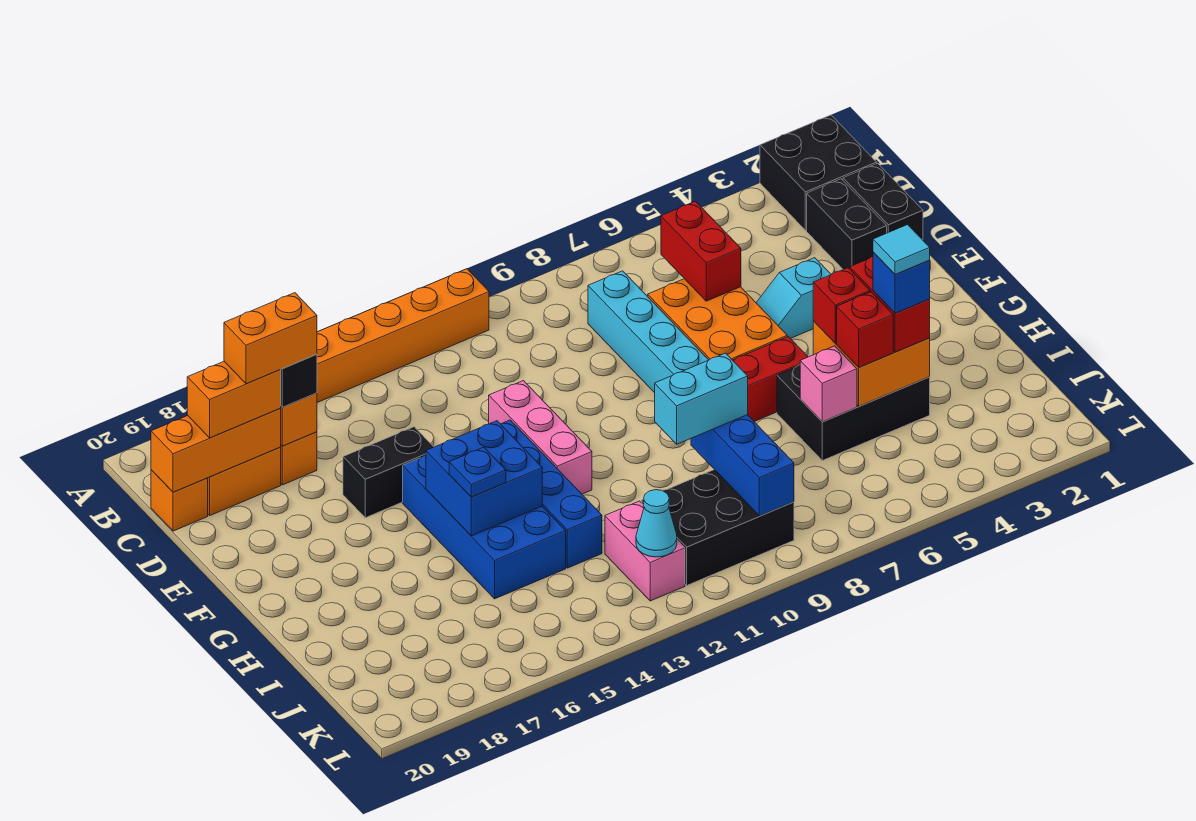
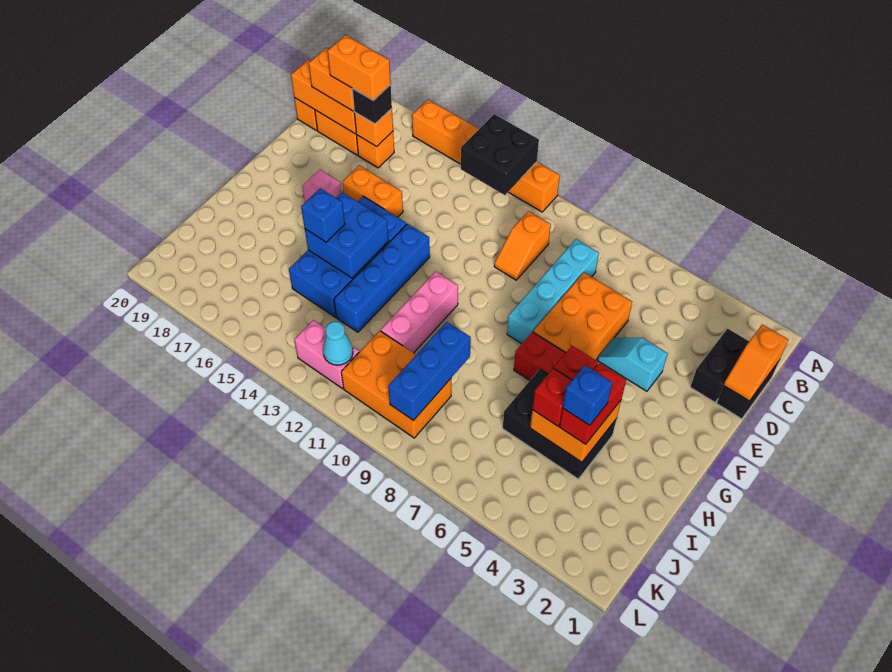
black 2x2 brick [760,115,877,230] -> black 2x2 brick moved to [461,114,539,195]
none -> orange 1x2 slope [724,324,788,401]
red 1x2 brick [661,201,741,301] -> none
none -> orange 1x2 slope [494,211,551,280]
pink 1x3 brick [489,381,592,494] -> pink 1x3 brick moved to [381,271,458,353]
black 1x2 brick [343,427,433,518] -> orange 1x2 brick [342,165,403,217]
blue 1x1 plate [449,447,506,497] -> blue 1x1 brick [301,188,345,242]
cyan 1x1 tile [873,225,930,275] -> none
pink 1x1 brick [800,346,857,422] -> pink 1x1 brick moved to [302,170,341,202]
cyan 1x2 brick [655,353,748,444] -> none
black 2x3 brick [641,470,794,585] -> orange 2x3 brick [341,331,451,438]
pink 1x2 brick [605,501,685,601] -> pink 1x2 brick turned to [294,320,359,389]

